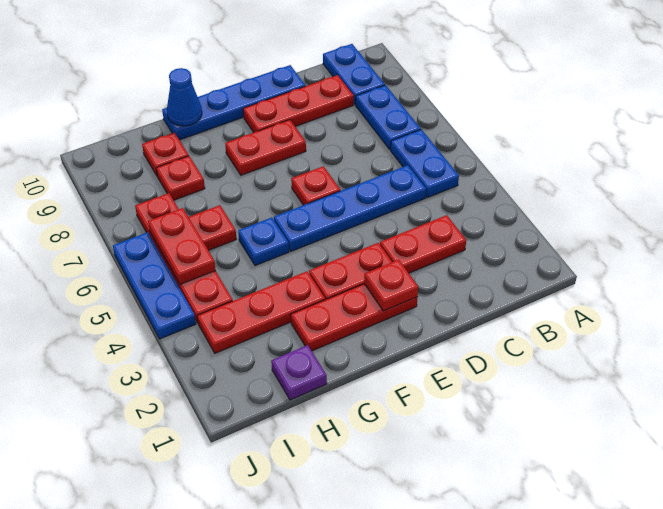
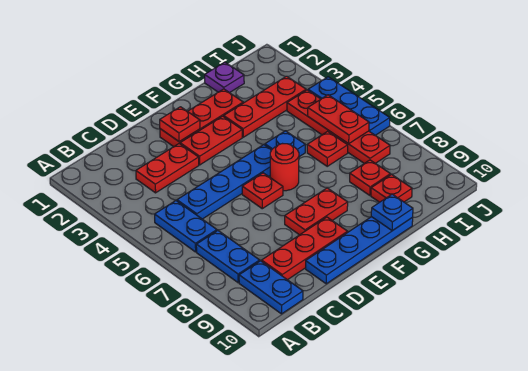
none -> red 1x1 round brick [270,144,299,191]
blue 1x1 cone [167,68,202,126] -> blue 1x1 plate [371,194,413,231]

